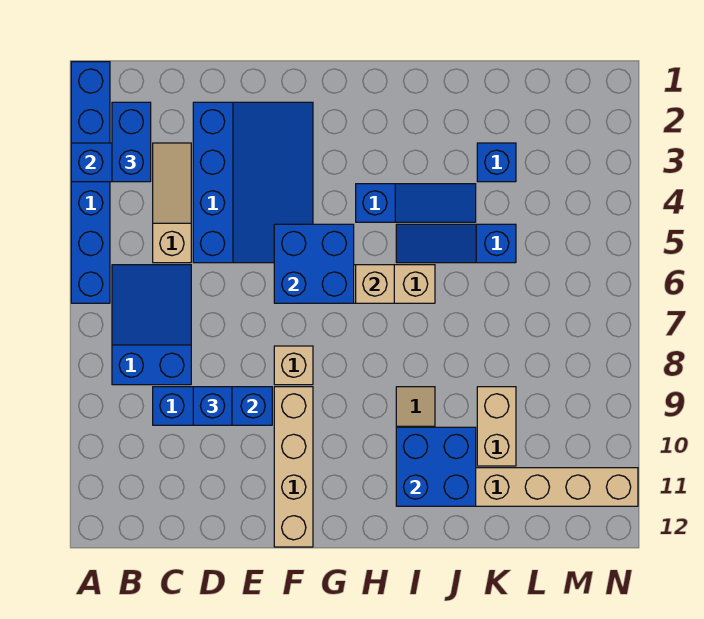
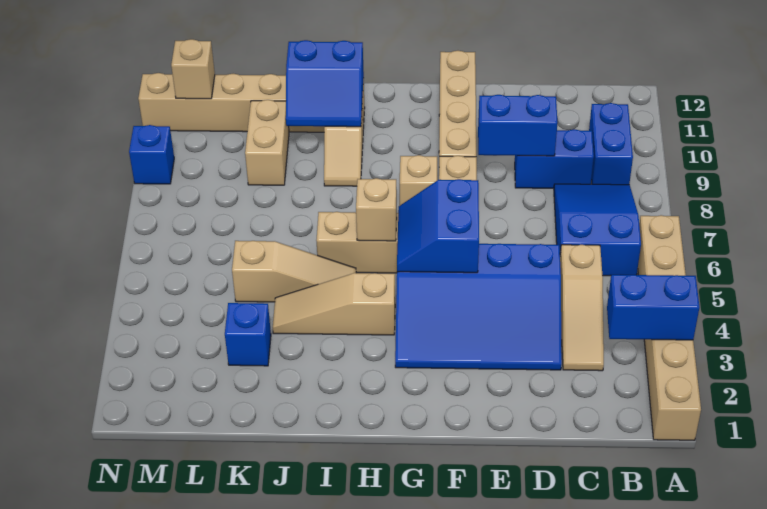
blue 1x6 brick [71,62,110,303] -> tan 1x6 brick [638,215,701,440]
blue 1x2 brick [112,102,151,182] -> blue 1x2 brick moved to [589,103,633,185]
blue 2x3 slope [112,265,191,385] -> blue 2x3 slope turned to [554,184,641,276]
blue 3x4 slope [193,102,313,263] -> blue 3x4 slope turned to [395,244,562,370]
blue 1x1 brick [193,387,232,425] -> blue 1x1 brick moved to [129,125,174,184]
blue 2x2 brick [274,224,354,303] -> blue 2x2 slope [397,179,479,273]
none -> tan 1x1 brick [400,155,437,205]
blue 1x3 slope [356,184,476,222] -> tan 1x3 slope [273,273,395,335]
blue 1x3 slope [396,224,516,263] -> tan 1x3 slope [232,241,356,302]
blue 2x2 brick [396,427,476,506] -> blue 2x2 slope [286,40,364,127]
none -> tan 1x1 brick [171,39,215,99]

